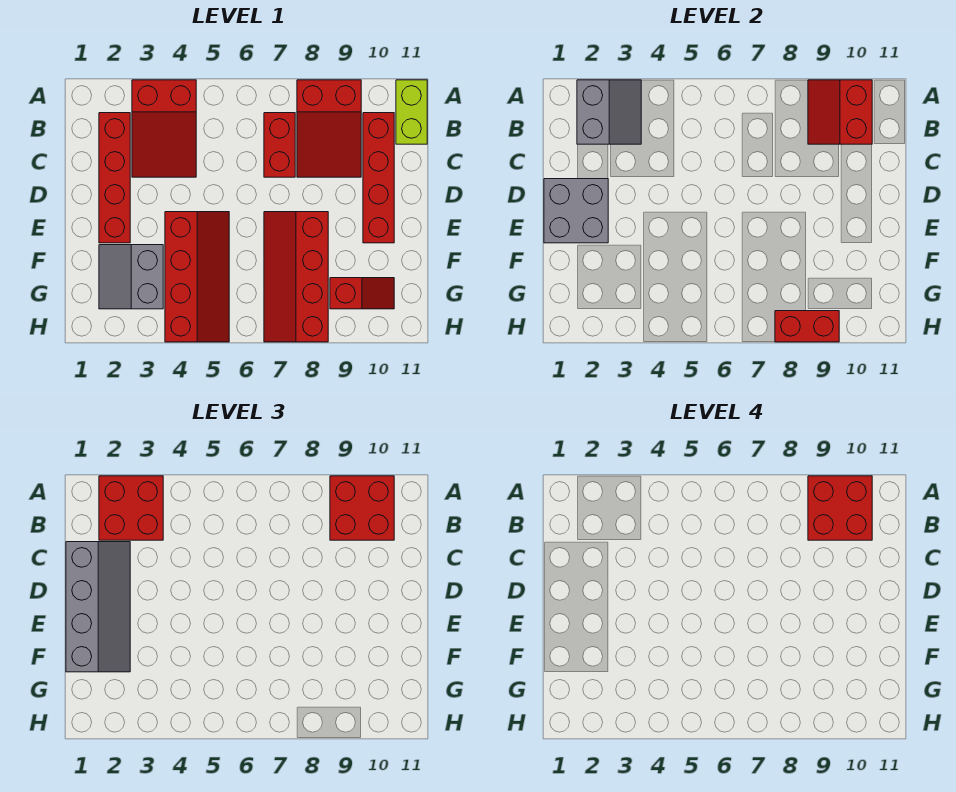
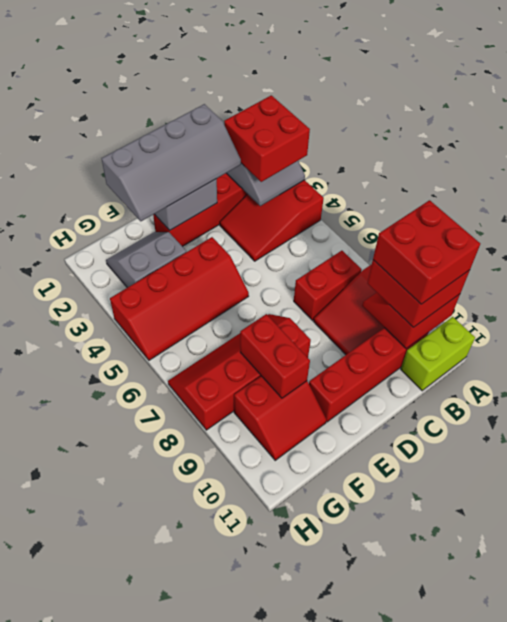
red 1x2 slope [330,278,394,309] -> red 2x2 slope [234,376,326,460]
red 1x2 brick [775,311,839,342] -> red 1x2 brick moved to [240,314,310,398]

